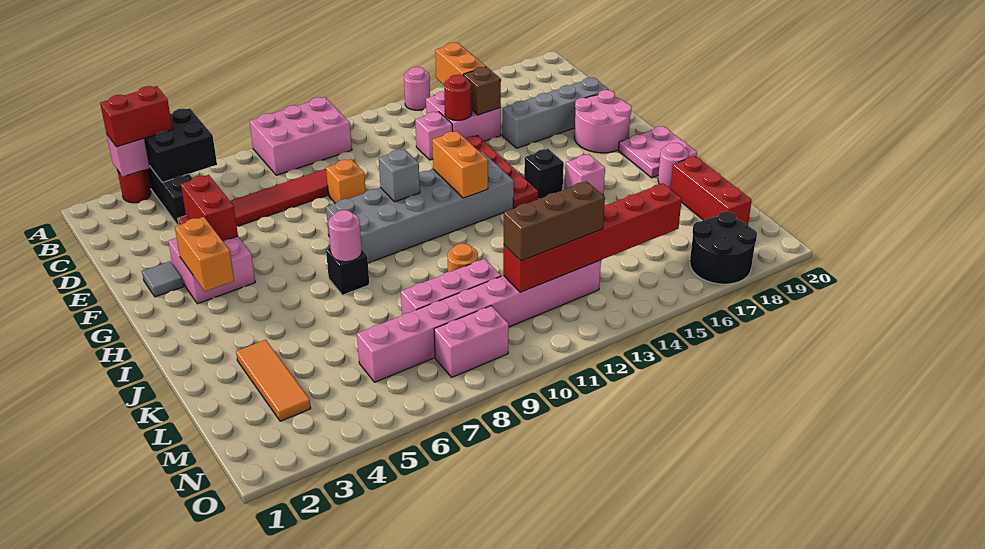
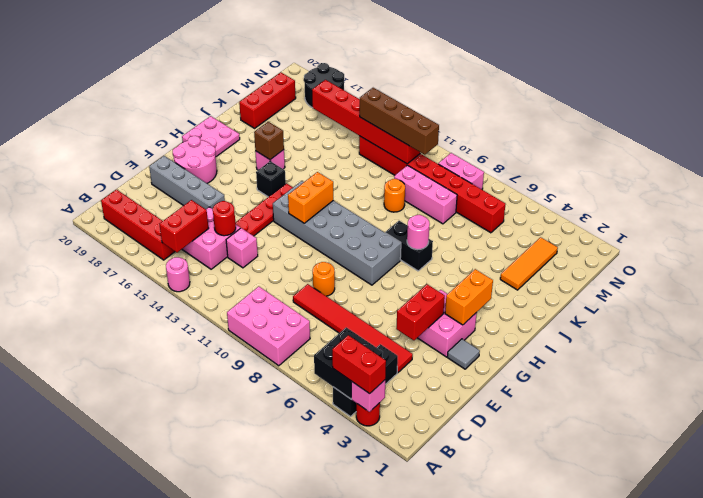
orange 1x2 brick [435,43,486,85] -> red 1x2 brick [159,200,209,252]
none -> red 1x4 brick [101,190,175,260]
brown 1x1 brick [464,67,501,115] -> brown 1x1 brick moved to [254,122,284,160]
orange 1x1 brick [326,159,366,203] -> orange 1x1 round brick [313,262,335,296]
grey 1x1 brick [379,149,420,202] -> none
black 1x1 brick [326,248,369,295] -> black 1x2 brick [385,221,433,271]
pink 1x1 round brick [658,143,689,189] -> none
pink 1x8 brick [357,260,601,382] -> red 1x8 brick [359,136,505,233]
brown 1x3 brick [504,181,605,261] -> brown 1x4 brick [360,88,439,155]

